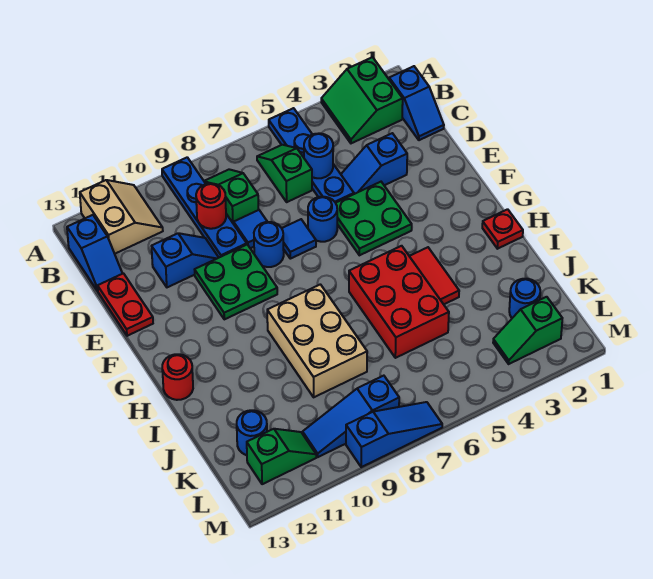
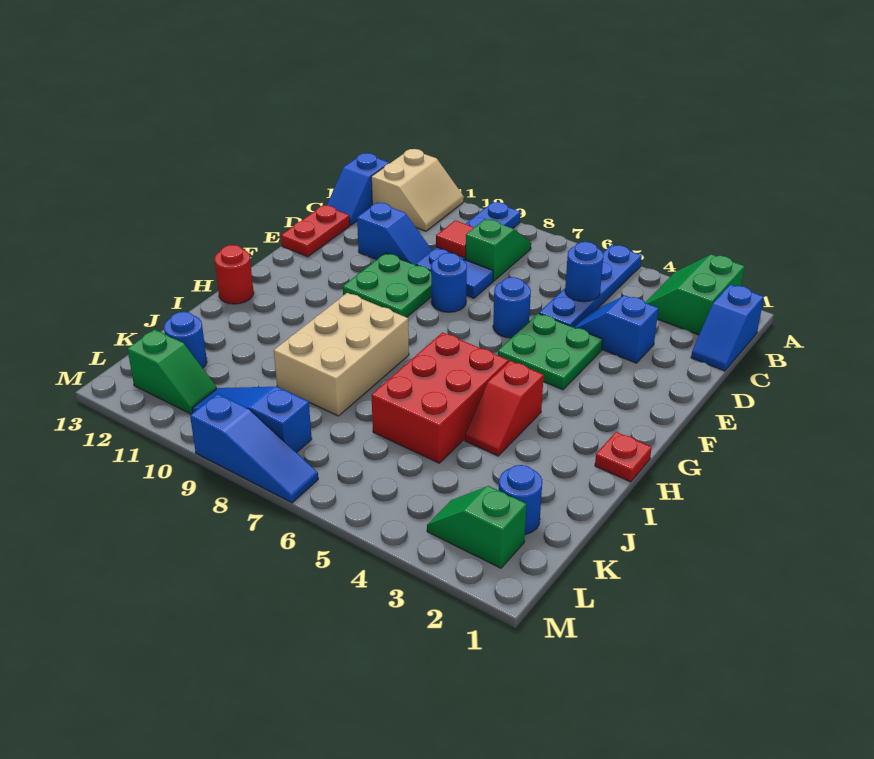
green 1x2 slope [257,145,312,202] -> none
red 1x1 round brick [196,183,226,229] -> red 1x1 tile [436,220,474,257]
blue 1x1 tile [282,219,316,259] -> none
red 1x2 tile [409,247,459,304] -> red 1x2 slope [465,361,544,456]

